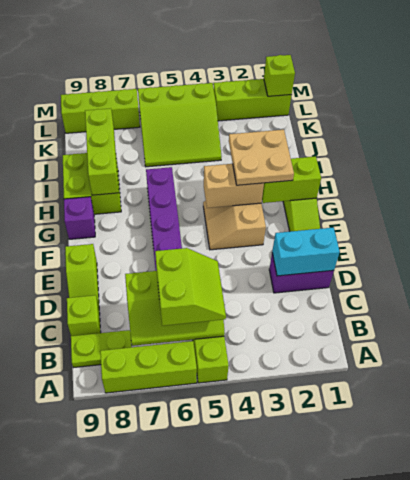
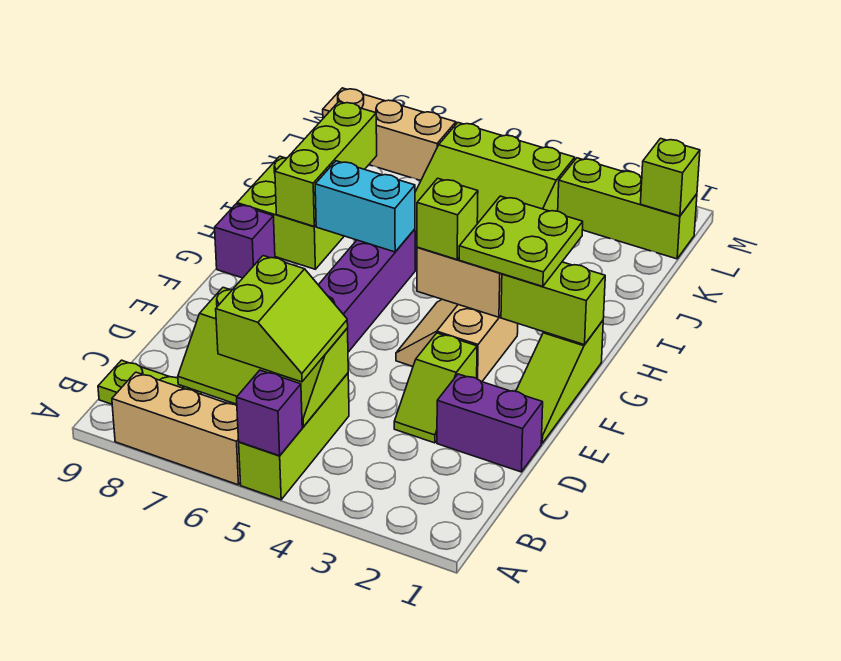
none -> purple 1x1 brick [237,370,302,456]
lime 1x3 brick [100,341,197,393] -> tan 1x3 brick [112,372,240,485]
lime 1x1 brick [67,295,101,336] -> lime 1x1 brick moved to [417,178,478,260]
cyan 1x2 brick [272,228,340,276] -> cyan 1x2 brick moved to [315,161,415,252]
lime 1x2 slope [65,244,99,307] -> lime 1x2 slope moved to [394,333,477,443]
tan 2x2 plate [229,130,294,185] -> lime 2x2 plate [459,196,583,287]
lime 1x3 brick [61,89,140,133] -> tan 1x3 brick [323,88,456,181]

